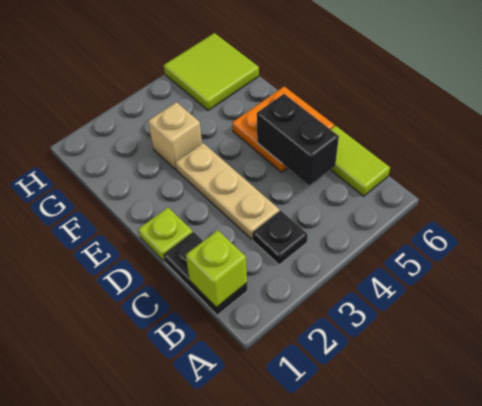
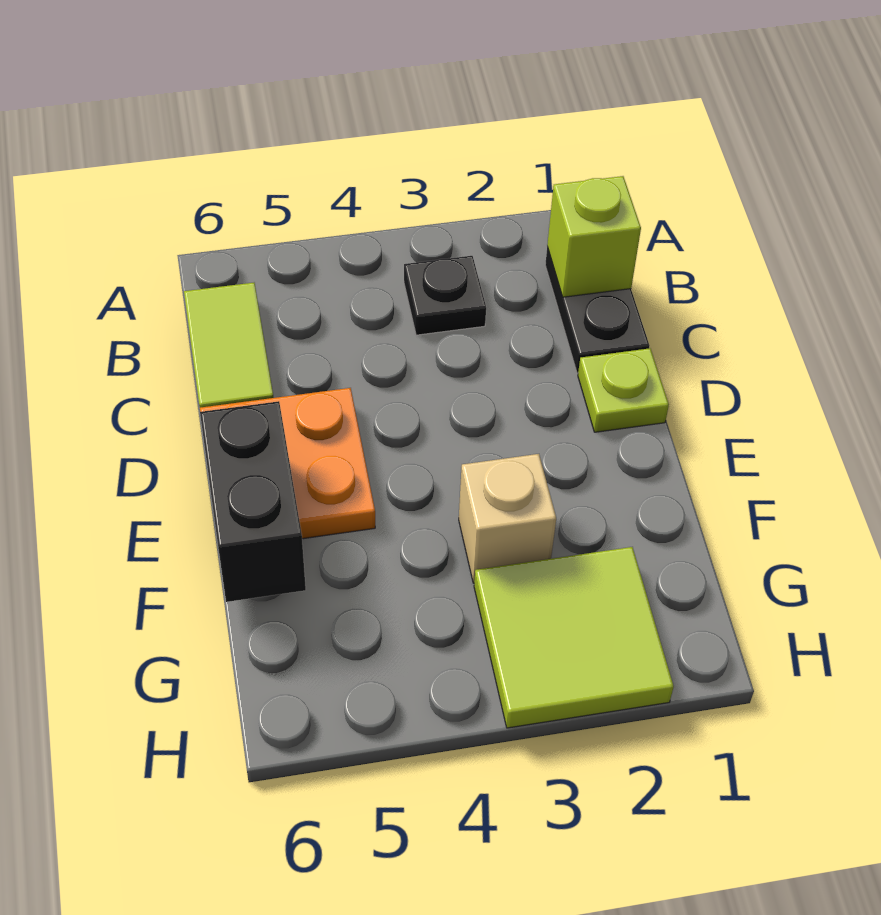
tan 1x3 plate [175,143,279,239] -> none
black 1x2 brick [257,94,339,185] -> black 1x2 brick moved to [200,401,306,602]
lime 2x2 tile [164,33,259,111] -> lime 2x2 tile moved to [474,547,674,728]

